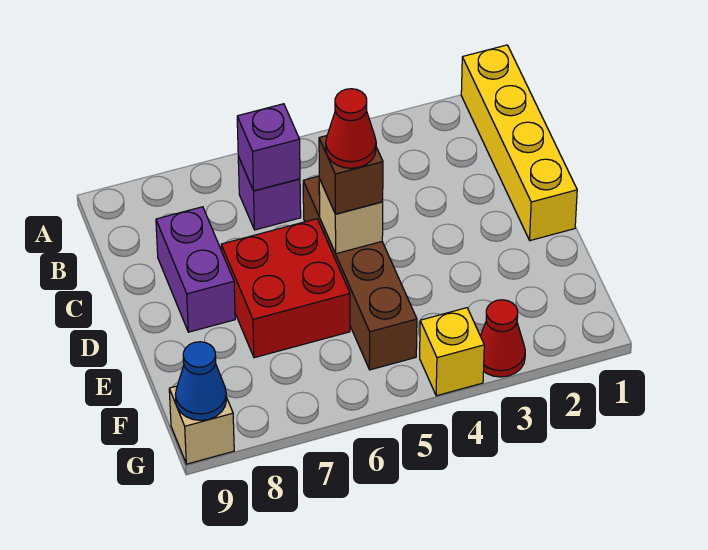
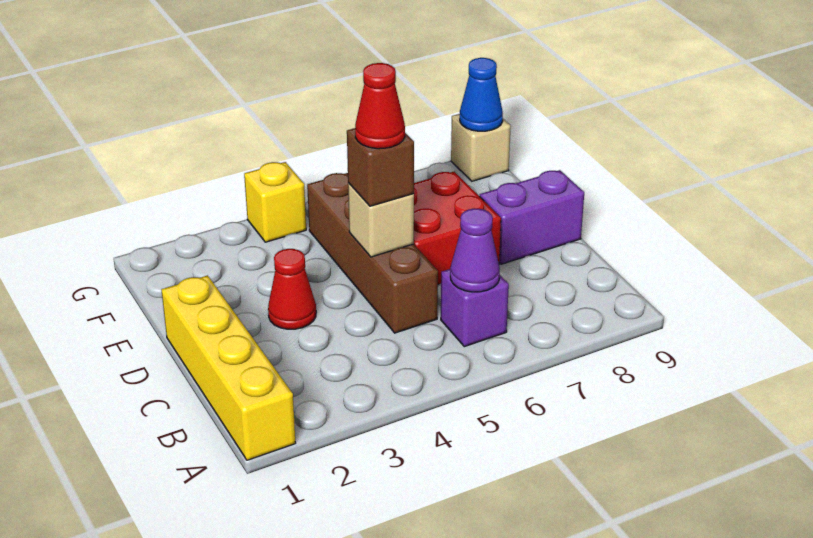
purple 1x1 brick [237,104,300,191] -> purple 1x1 cone [450,208,500,292]
purple 1x2 brick [156,207,235,332] -> purple 1x2 brick turned to [480,170,584,264]
red 1x1 cone [481,300,525,377] -> red 1x1 cone moved to [268,249,316,329]

